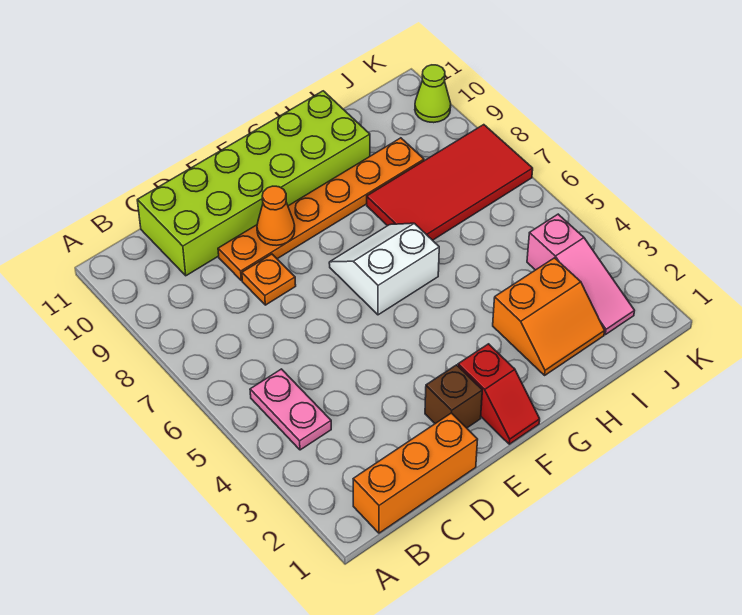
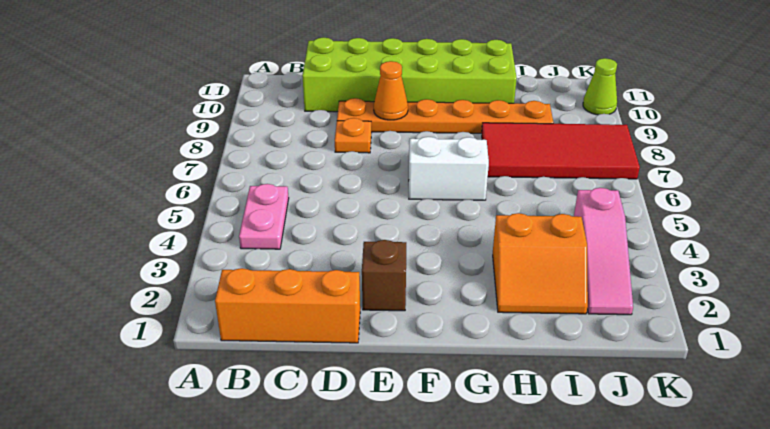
red 1x2 slope [458,344,540,444] -> none

